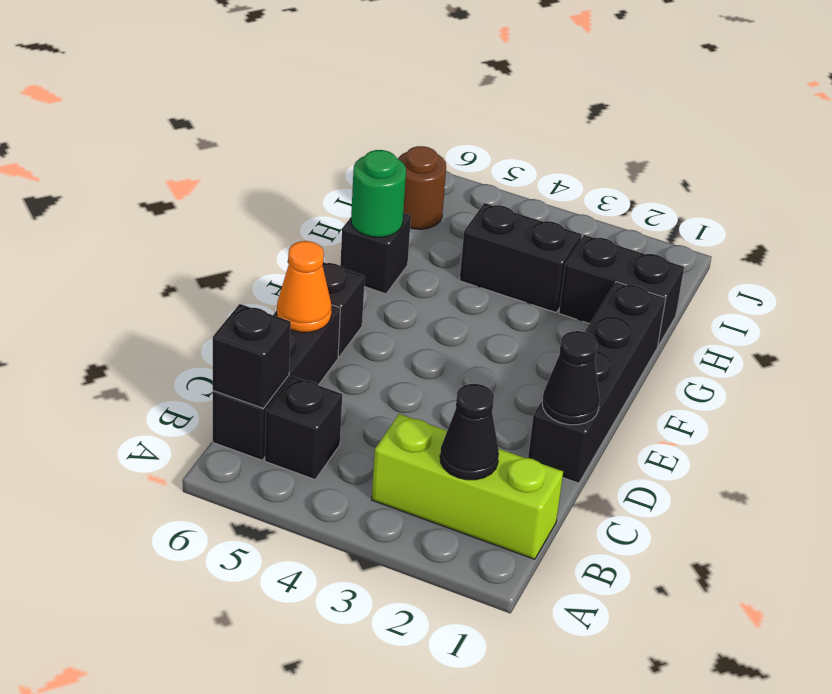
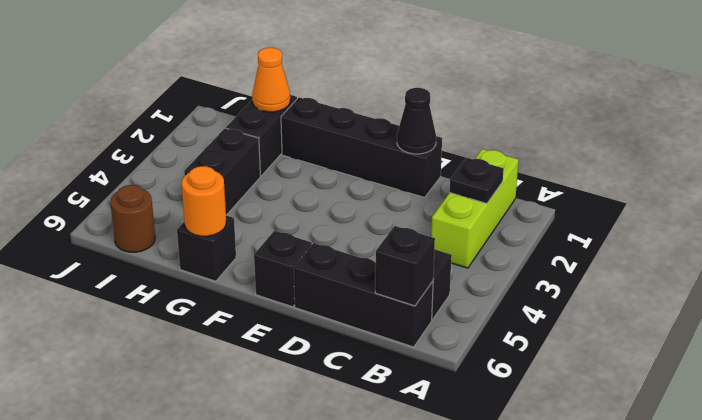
black 1x1 cone [440,384,499,480] -> black 1x1 plate [449,158,504,203]
orange 1x1 cone [277,241,331,332] -> orange 1x1 cone moved to [252,48,290,112]
green 1x1 round brick [351,150,406,237] -> orange 1x1 round brick [182,166,226,236]

